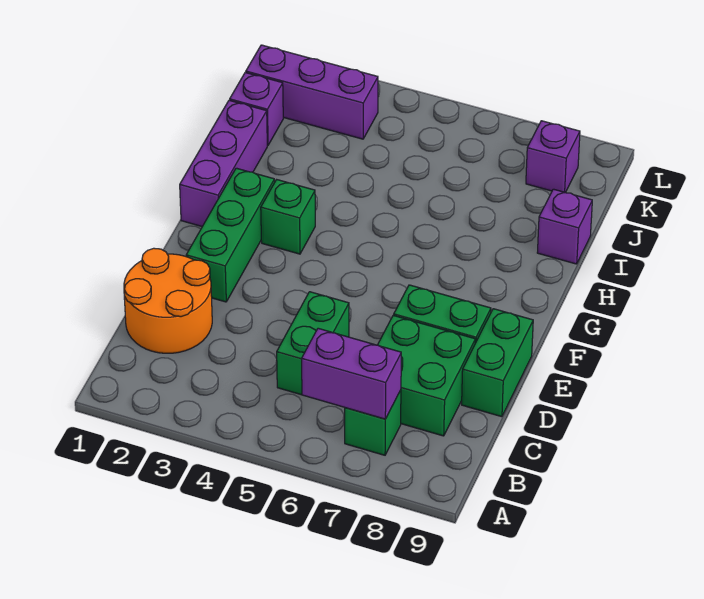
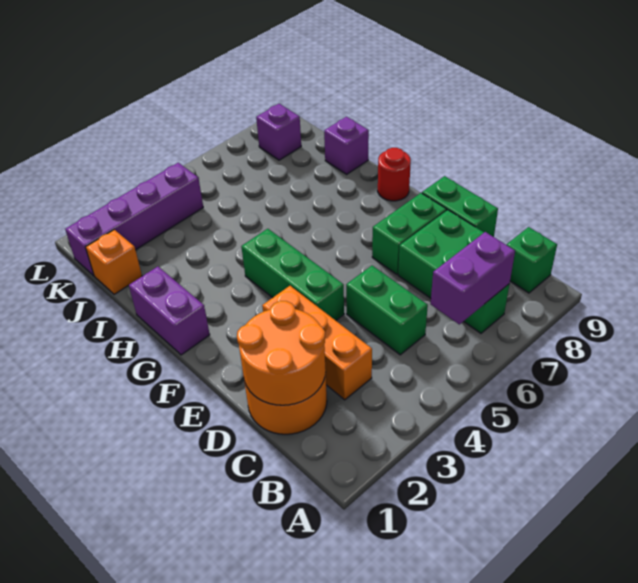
none -> orange 2x2 round brick [237,301,326,405]
none -> orange 1x3 brick [262,286,372,400]
green 1x3 brick [186,168,275,302] -> green 1x3 brick moved to [241,229,344,320]
purple 1x3 brick [180,100,267,226] -> purple 1x2 brick [129,267,210,355]
green 1x1 brick [261,180,315,254] -> green 1x1 brick moved to [506,227,557,293]
none -> red 1x1 round brick [378,148,411,201]
purple 1x1 brick [230,73,283,145] -> orange 1x1 brick [86,230,142,294]
purple 1x3 brick [246,45,378,139] -> purple 1x4 brick [65,163,203,276]

